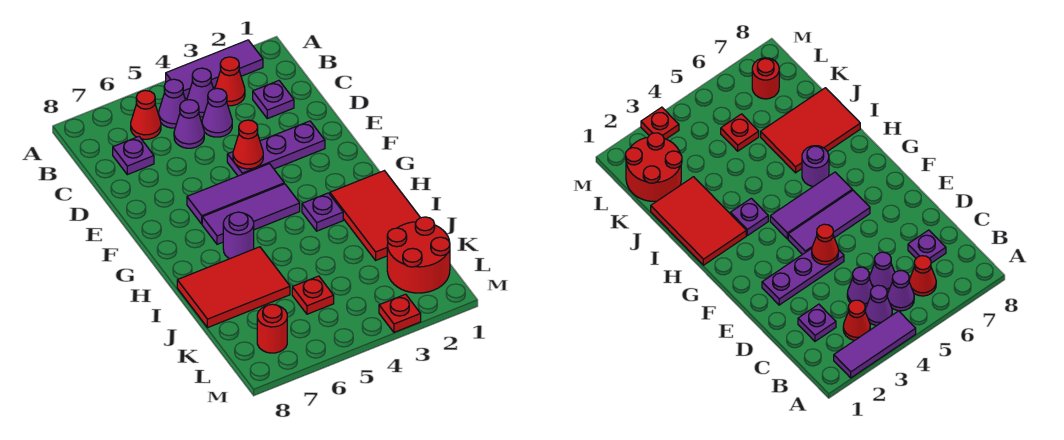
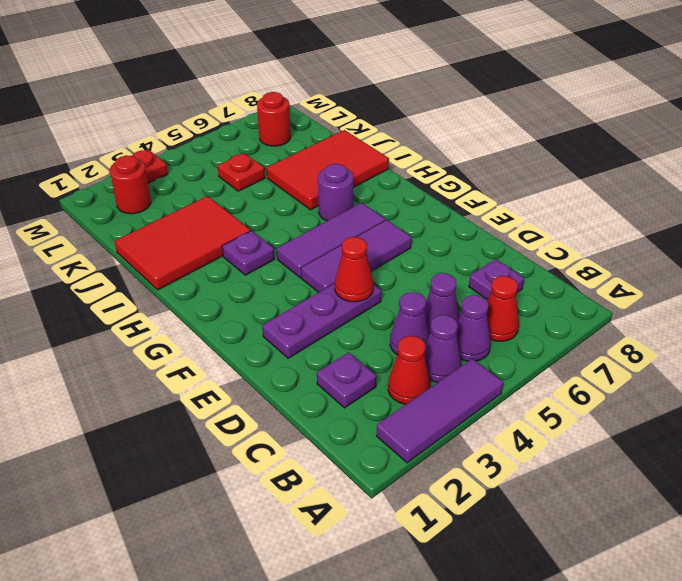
red 2x3 tile [330,171,420,260] -> red 2x3 tile turned to [115,196,251,290]
red 2x2 round brick [387,217,450,293] -> red 1x1 round brick [110,155,151,214]

